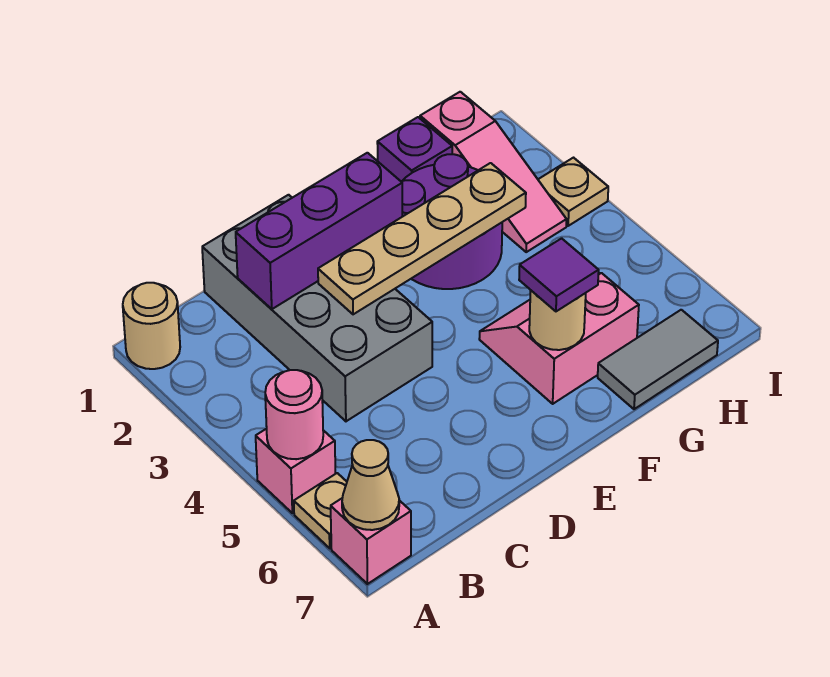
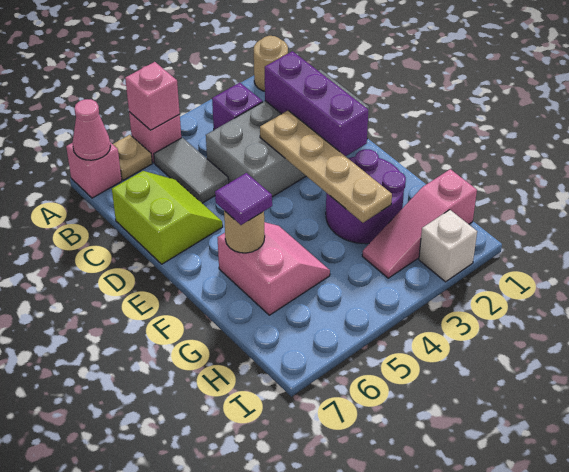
pink 1x1 round brick [265,370,323,459] -> pink 1x1 brick [125,62,180,130]
tan 1x1 cone [342,440,399,530] -> pink 1x1 cone [73,99,110,160]
none -> lime 2x2 slope [112,171,223,264]
purple 1x1 brick [377,117,452,181] -> purple 1x1 brick moved to [212,83,263,130]
grey 1x2 tile [598,310,718,409] -> grey 1x2 tile moved to [154,138,228,203]
none -> white 1x1 brick [419,210,477,282]
tan 1x1 plate [538,158,608,226] -> none

